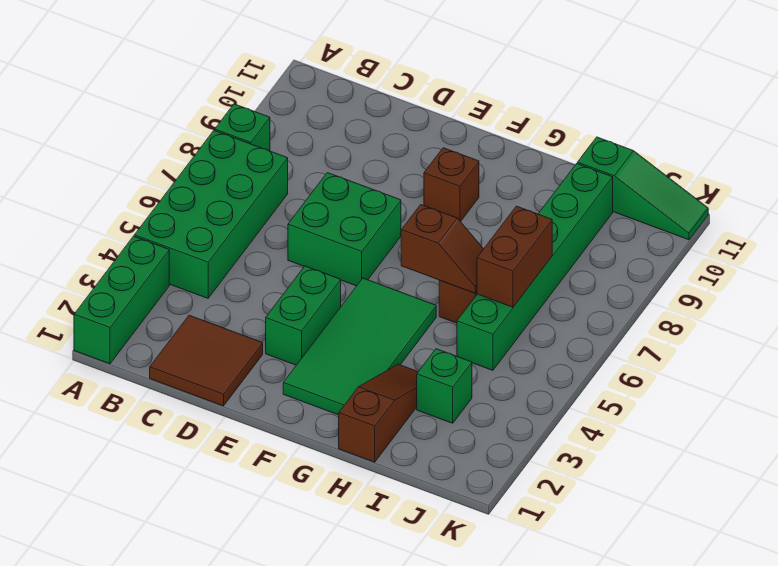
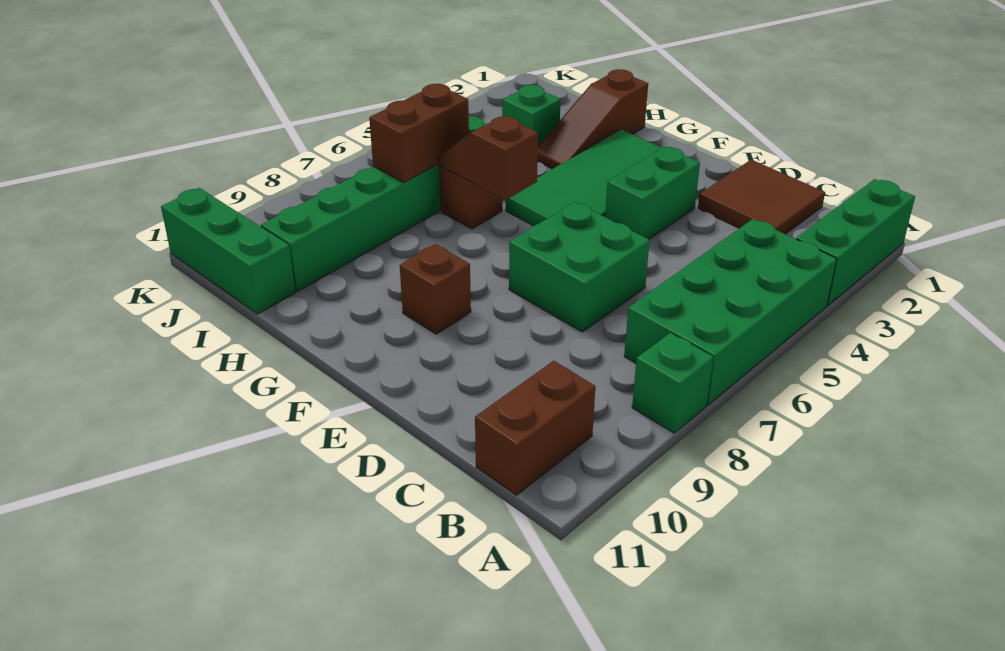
none -> brown 1x2 brick [475,361,596,495]
green 1x3 slope [578,137,708,240] -> green 1x3 brick [161,188,295,314]

